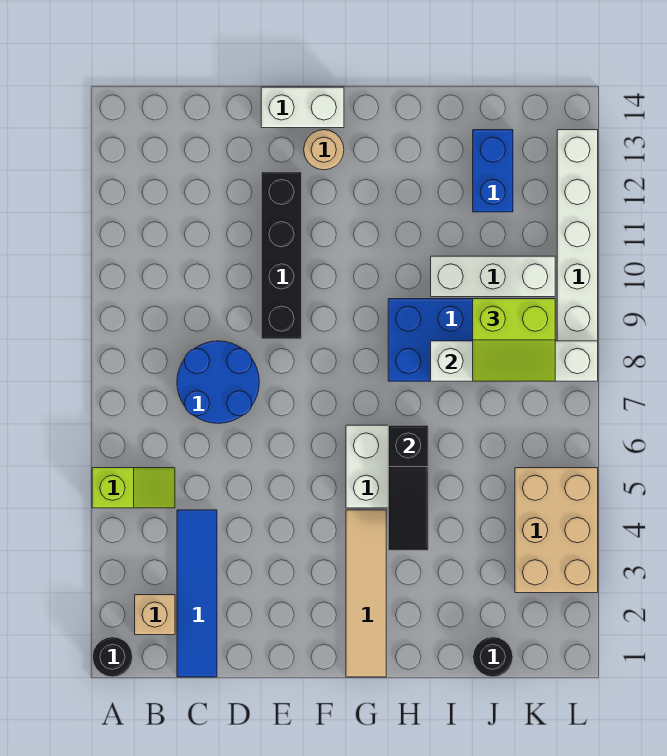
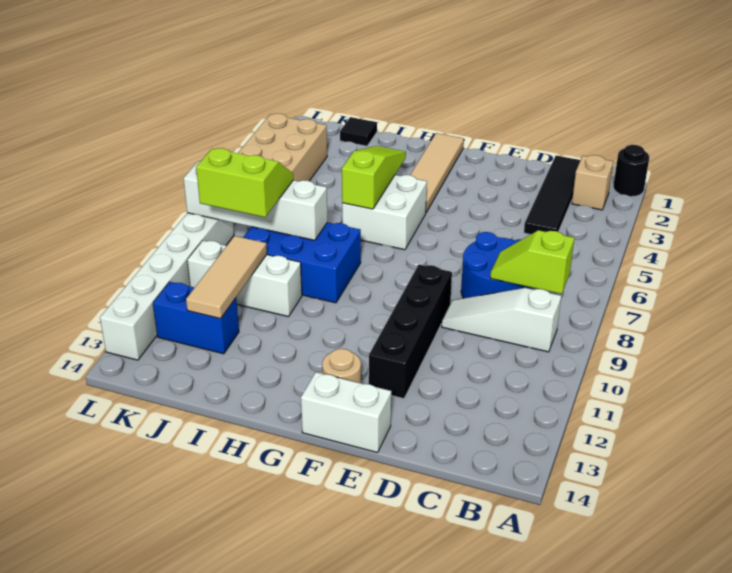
lime 1x2 slope [92,468,175,508] -> lime 1x2 slope moved to [490,230,574,294]
none -> white 1x3 slope [442,288,561,352]
blue 1x4 tile [177,510,217,677] -> black 1x4 tile [524,156,580,235]
black 1x3 slope [388,425,428,550] -> lime 1x3 slope [342,146,406,209]
black 1x1 round brick [473,637,513,677] -> black 1x1 tile [340,117,377,146]
none -> tan 1x3 tile [186,236,267,319]
blue 1x2 brick [473,130,513,212] -> blue 1x2 brick turned to [153,282,239,354]

